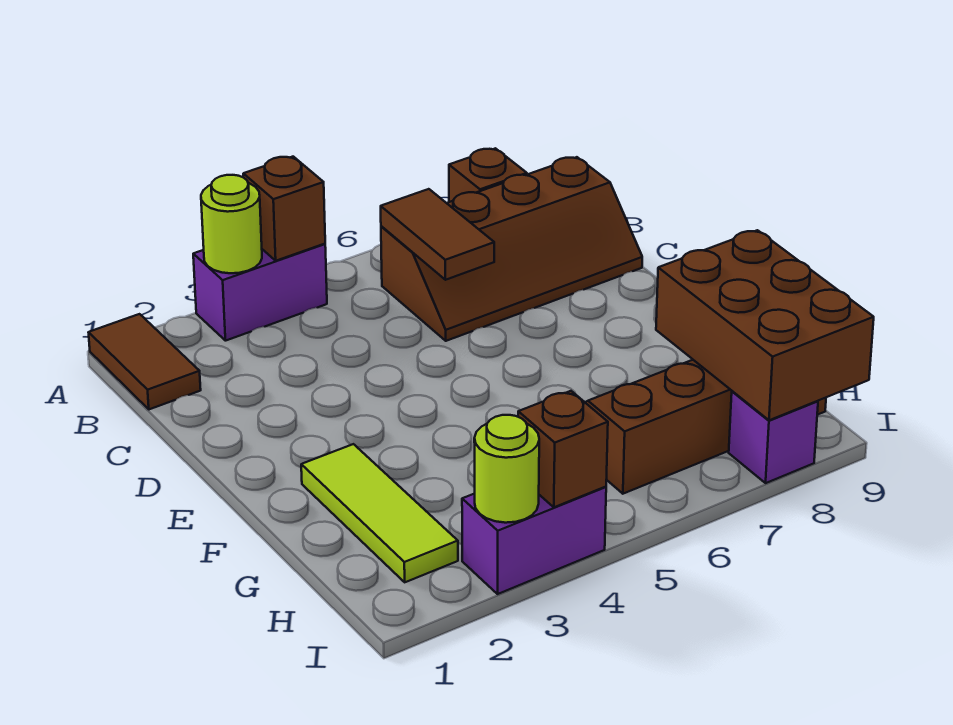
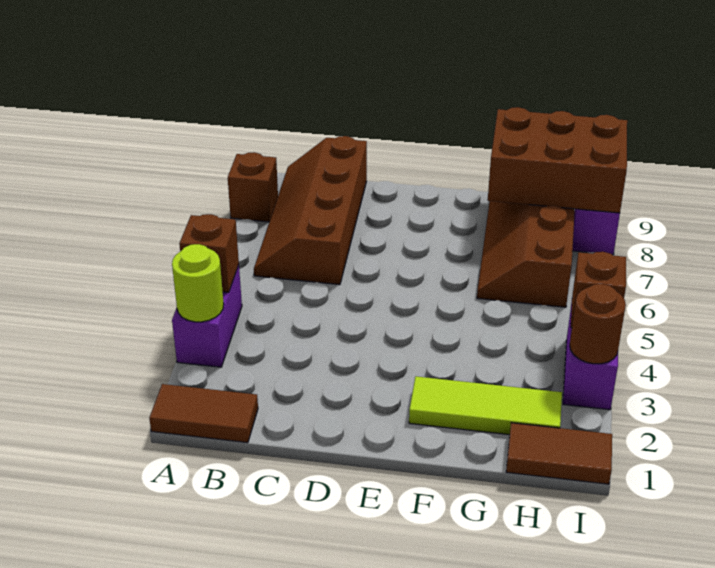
brown 2x4 slope [381,157,642,341] -> brown 2x4 slope turned to [254,136,367,285]
brown 1x2 tile [381,189,494,280] -> brown 1x2 tile moved to [506,423,612,484]
lime 1x1 round brick [474,415,539,523] -> brown 1x1 round brick [570,284,626,364]

